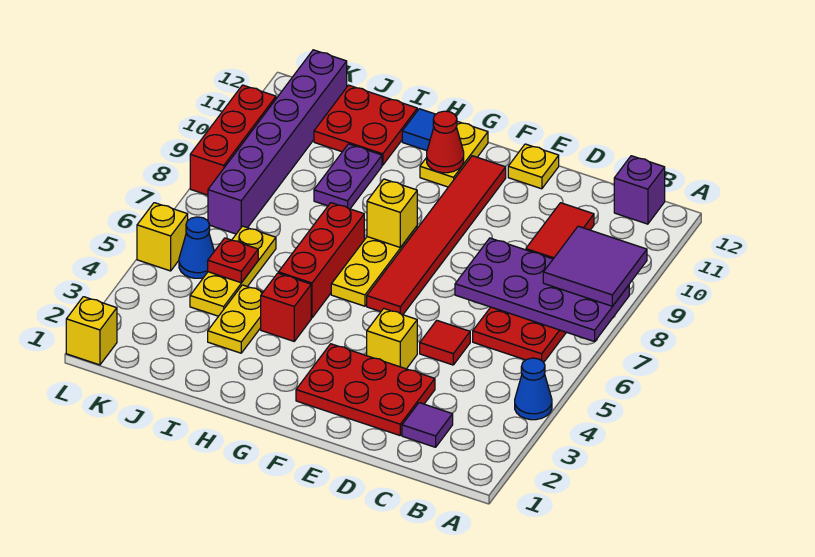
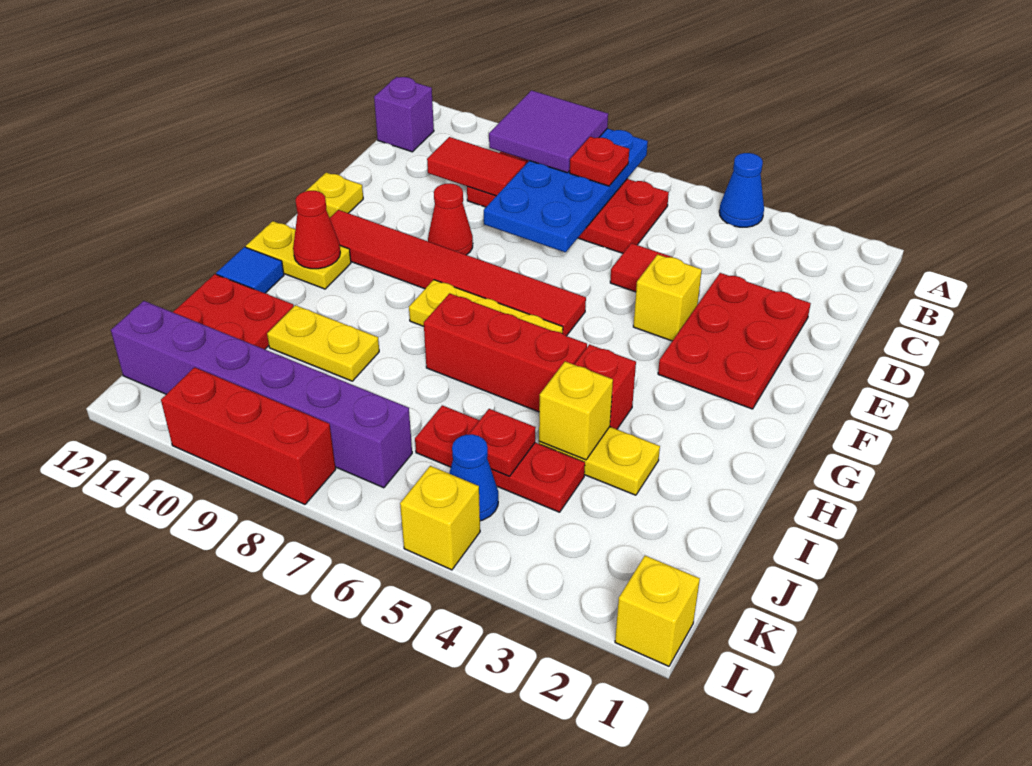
purple 2x4 plate [455,238,629,342] -> blue 2x4 plate [484,129,648,252]
none -> red 1x1 plate [570,137,629,186]
purple 1x1 tile [402,403,453,447] -> none
none -> red 1x1 cone [428,183,473,255]
yellow 1x1 brick [367,179,417,247] -> yellow 1x1 brick moved to [539,361,613,460]
purple 1x2 plate [314,144,382,209] -> yellow 1x2 plate [267,305,379,381]
yellow 1x3 plate [190,226,276,316] -> red 1x3 plate [415,405,585,512]

